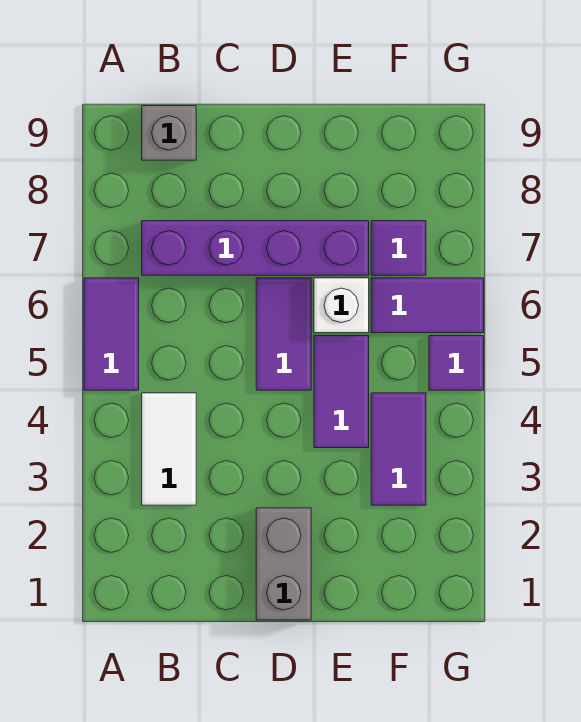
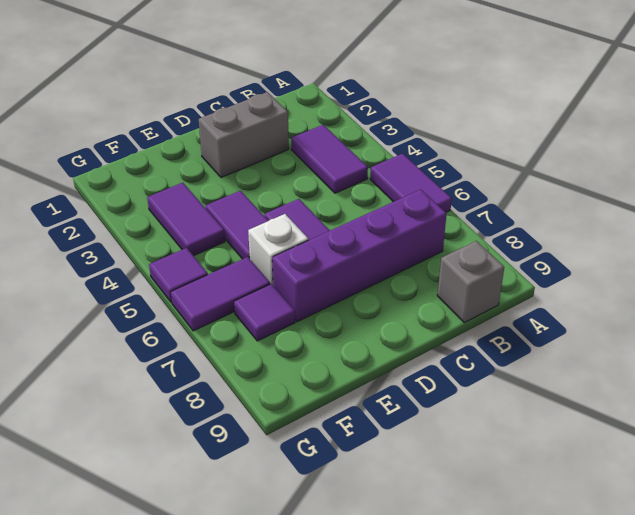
white 1x2 tile [142,393,196,505] -> purple 1x2 tile [291,125,368,193]
grey 1x2 brick [256,508,311,620] -> grey 1x2 brick turned to [199,92,289,178]

